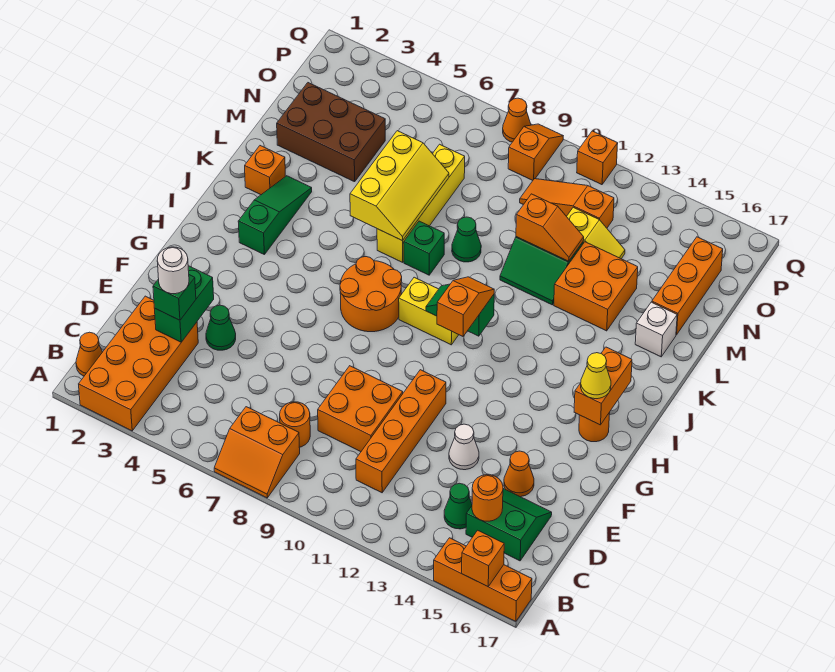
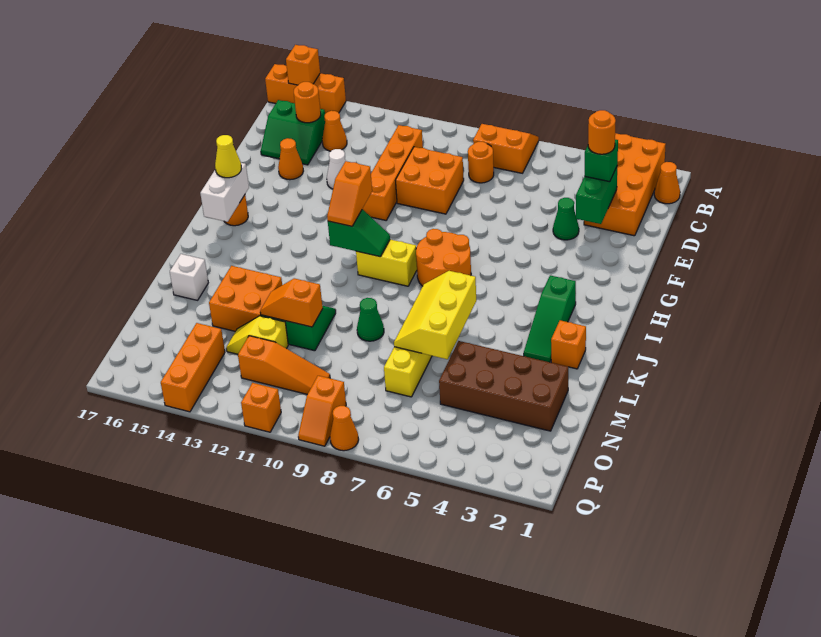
green 1x1 cone [444,483,472,529] -> orange 1x1 cone [322,111,347,151]
white 1x1 round brick [157,247,189,294] -> orange 1x1 round brick [588,110,616,154]
orange 1x2 brick [574,347,632,425] -> white 1x2 brick [200,163,249,222]
green 1x1 brick [404,221,444,275] -> none
brown 2x3 brick [277,83,385,182] -> brown 2x4 brick [439,341,568,431]
orange 1x3 brick [652,237,723,335] -> orange 1x3 brick moved to [161,323,225,412]

